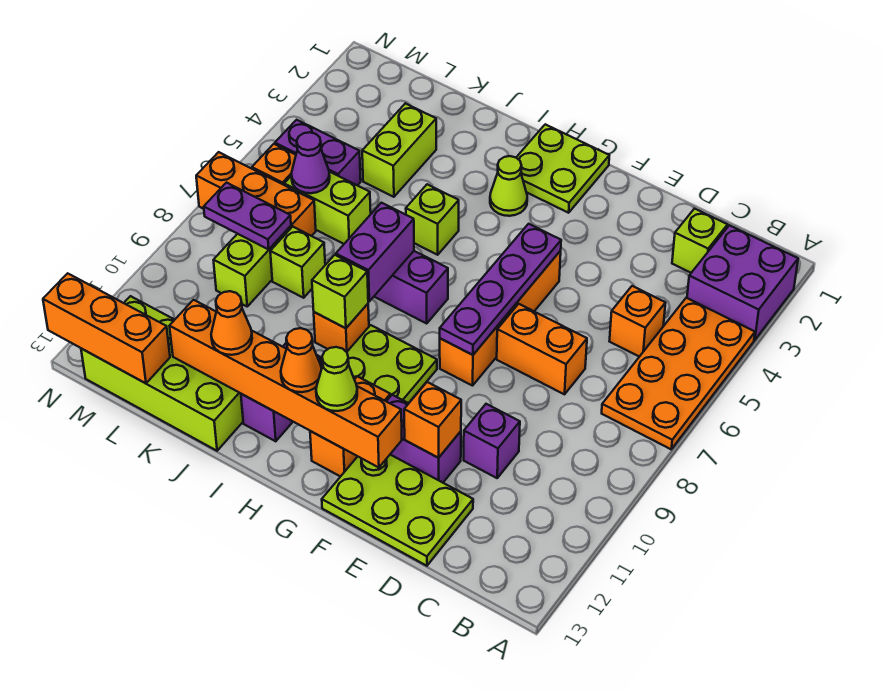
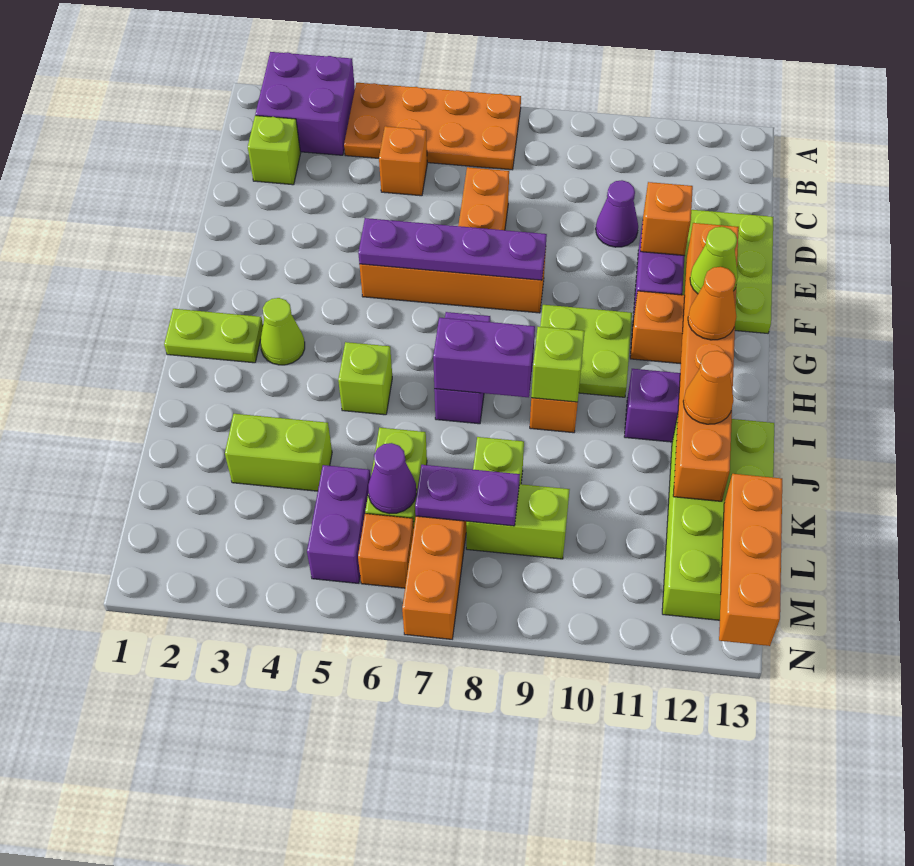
purple 1x1 brick [464,404,520,478] -> purple 1x1 cone [596,180,638,247]
lime 2x2 plate [516,124,609,213] -> lime 1x2 plate [164,309,263,363]
purple 1x2 plate [204,183,291,249] -> purple 1x2 plate turned to [415,465,520,526]

